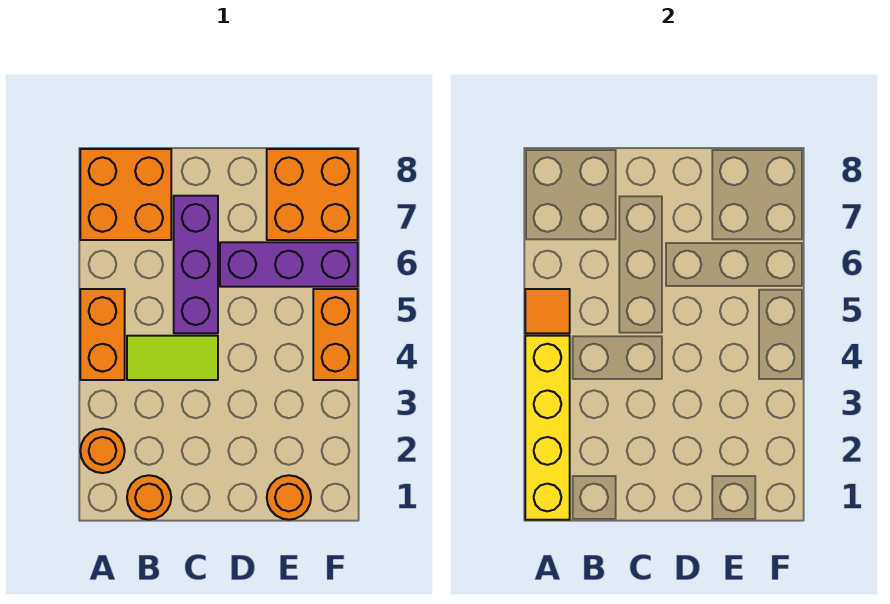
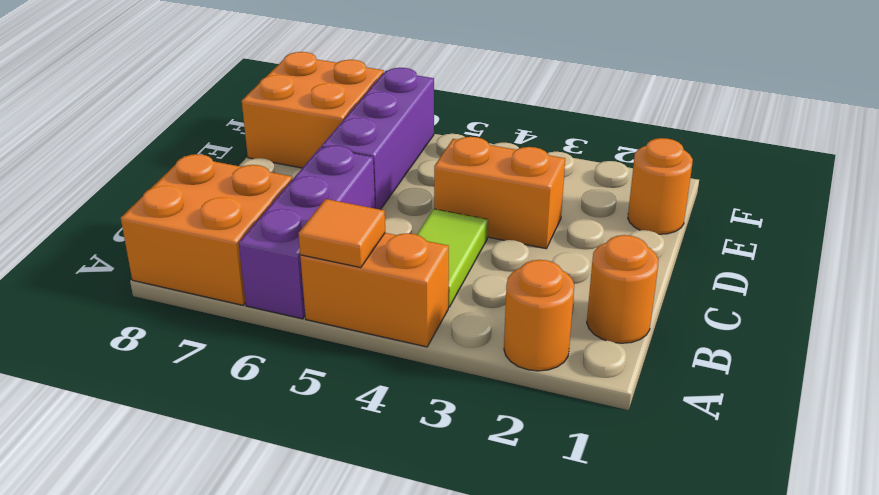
yellow 1x4 brick [525,336,570,520] -> none
purple 1x3 brick [174,196,218,333] -> purple 1x3 brick turned to [239,145,375,319]
orange 1x2 brick [313,289,358,380] -> orange 1x2 brick moved to [434,137,565,249]

